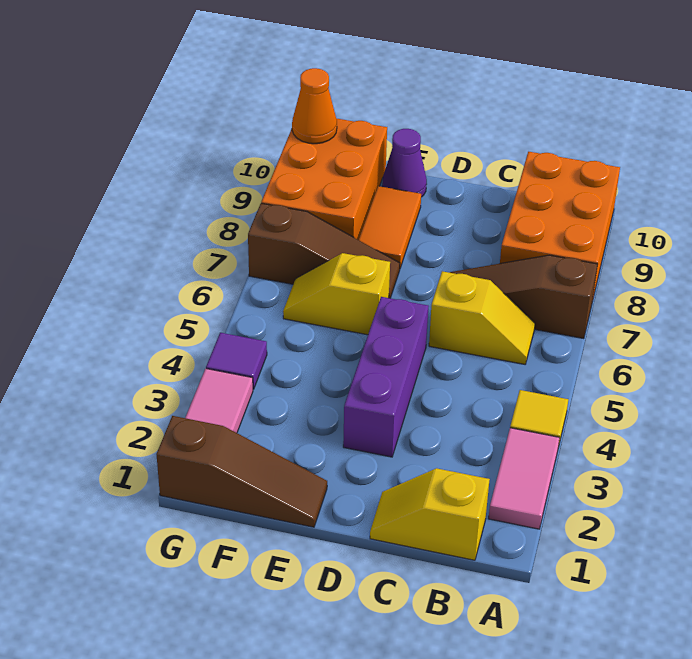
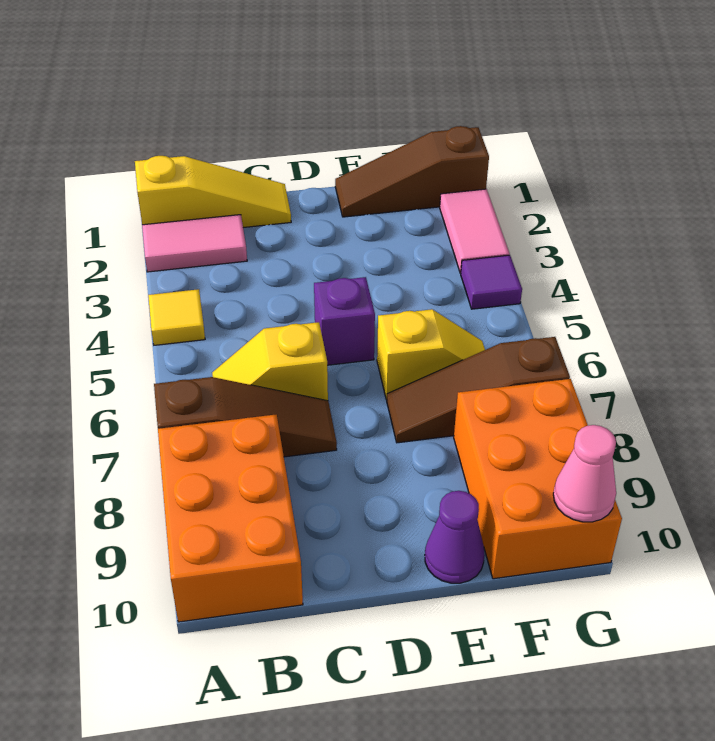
pink 1x2 tile [489,428,560,529] -> pink 1x2 tile turned to [142,215,247,272]
yellow 1x2 slope [370,468,490,560] -> yellow 1x3 slope [135,156,291,228]
purple 1x3 brick [343,297,429,457] -> purple 1x1 brick [314,277,375,365]
orange 1x2 tile [358,186,421,268] -> none
orange 1x1 cone [292,68,337,144] -> pink 1x1 cone [553,425,616,522]

